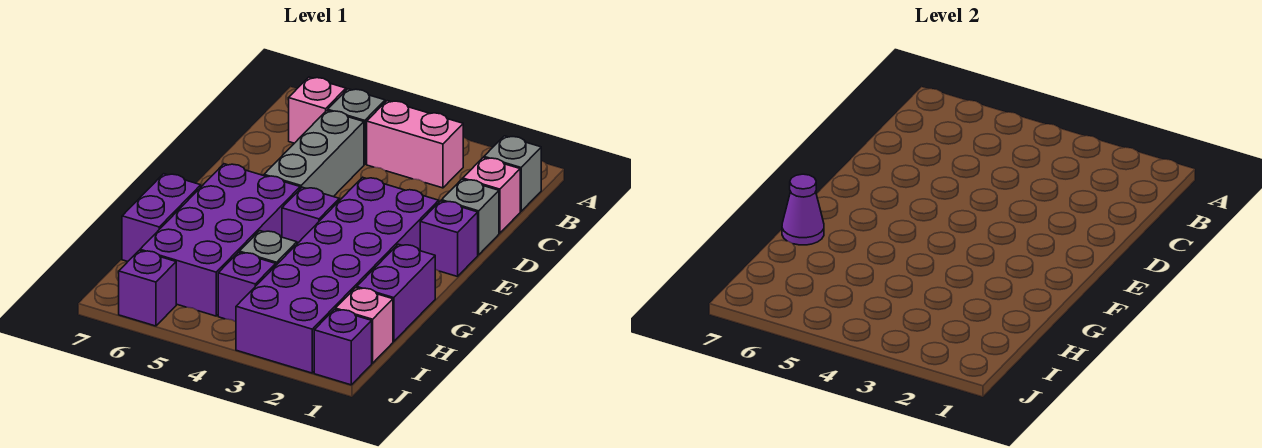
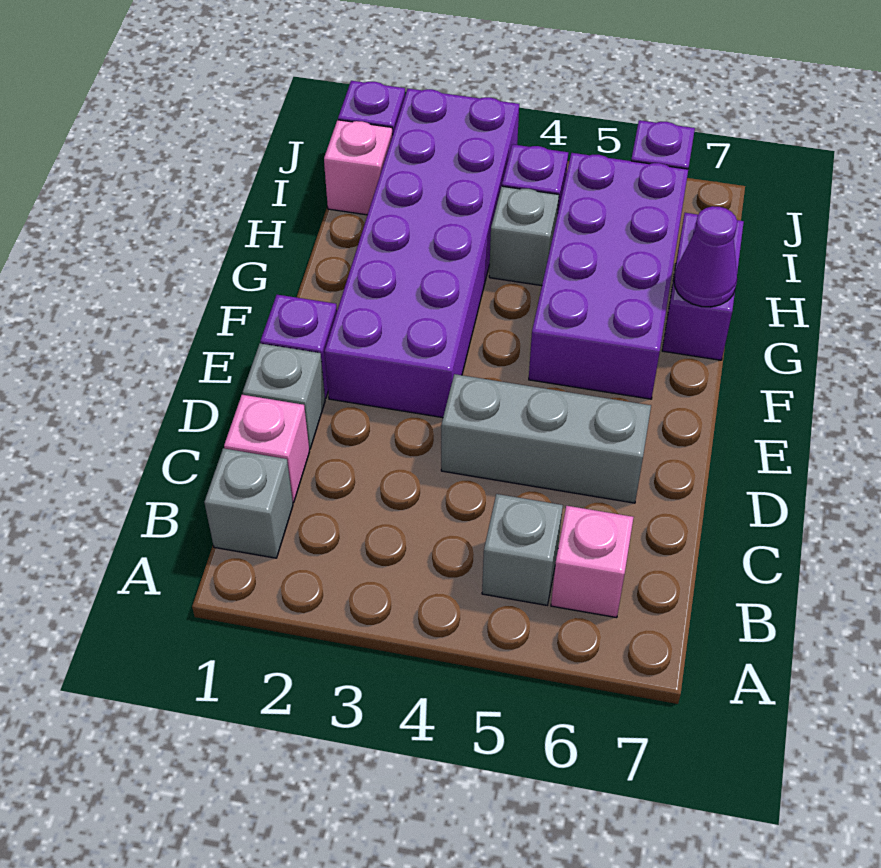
pink 1x2 brick [367,101,463,188] -> none
grey 1x3 brick [264,111,364,197] -> grey 1x3 brick turned to [441,374,651,503]
purple 1x1 brick [282,187,339,244] -> none
purple 1x2 brick [357,244,435,342] -> none

